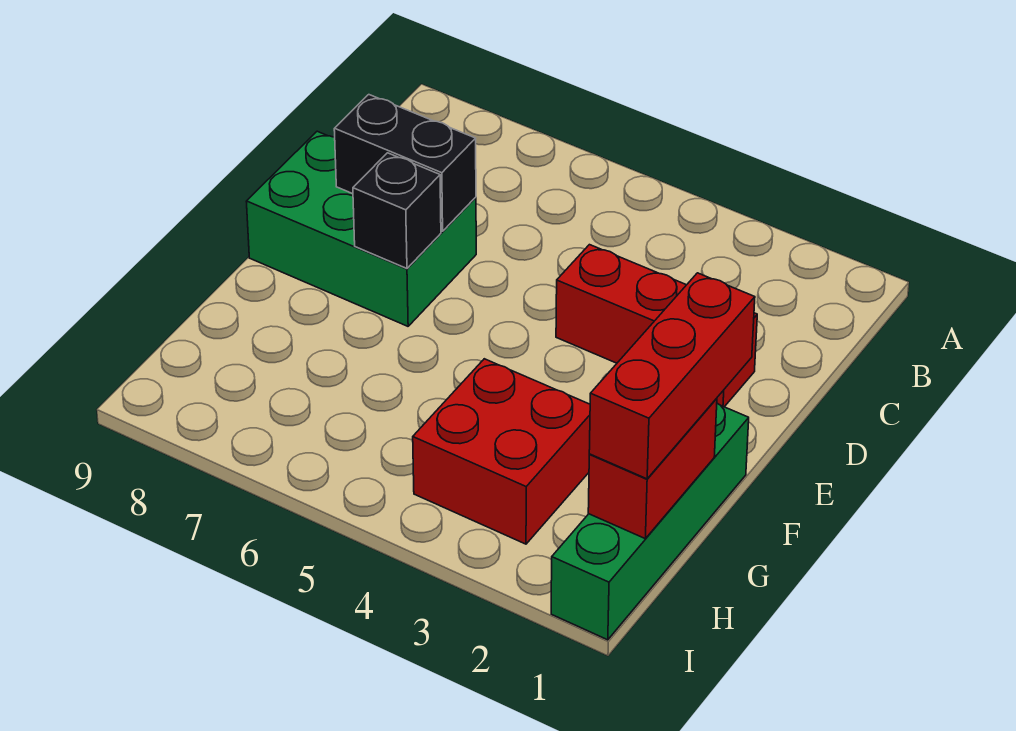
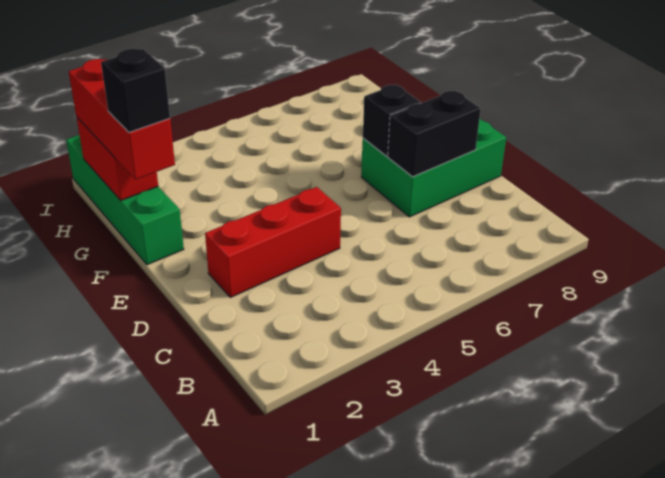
none -> black 1x1 brick [101,48,170,132]
red 2x2 brick [413,359,590,544] -> none

